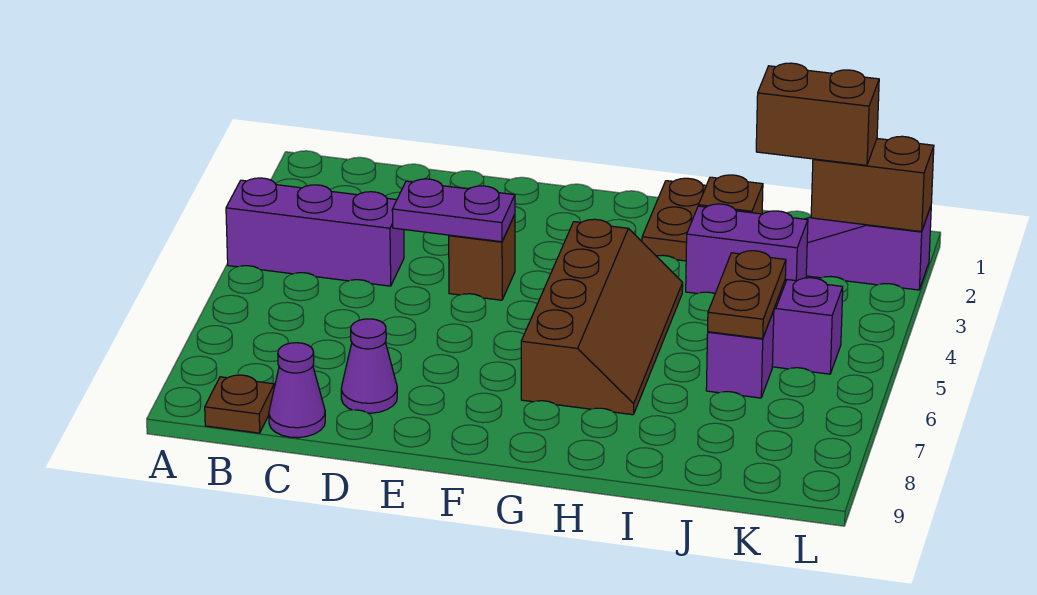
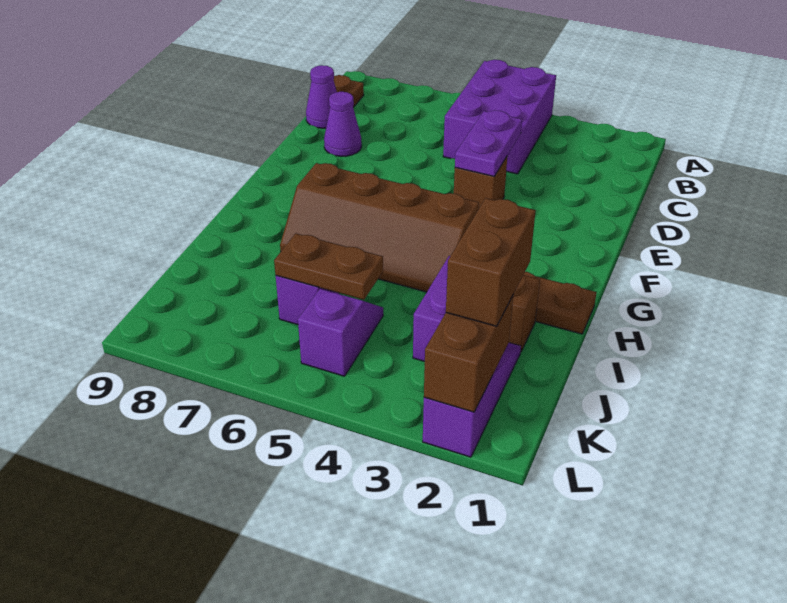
purple 1x3 brick [226,178,404,286] -> purple 2x3 brick [443,60,556,174]

